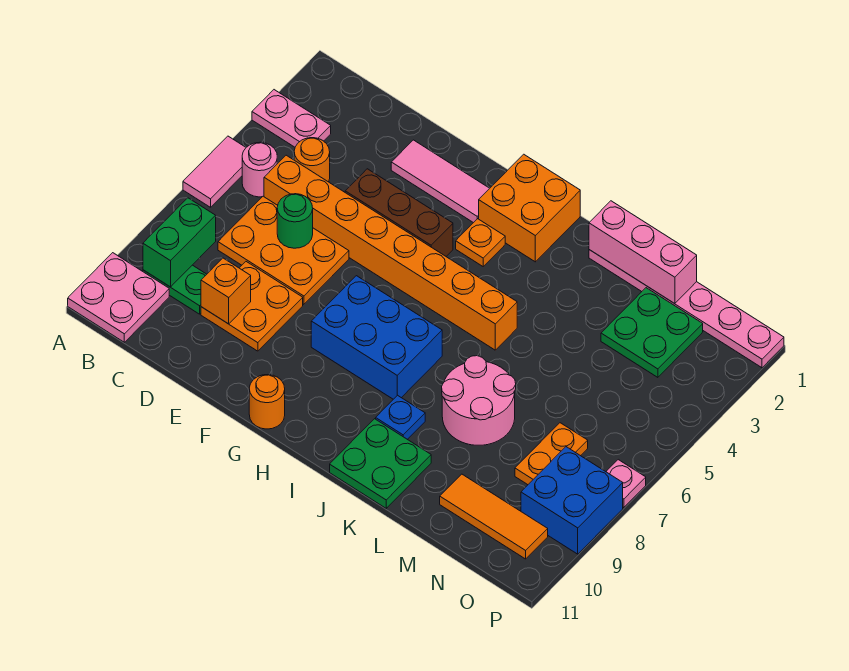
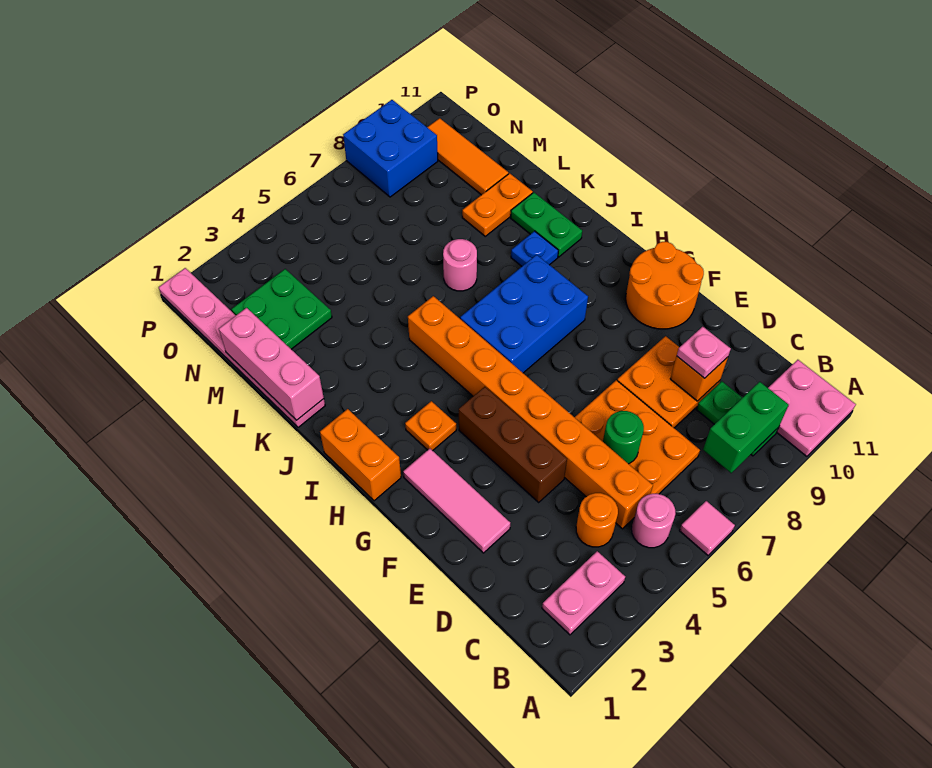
pink 1x2 plate [252,90,331,147] -> pink 1x2 plate turned to [542,551,625,635]
pink 1x2 tile [183,136,246,207] -> pink 1x1 tile [680,501,735,555]
blue 2x3 brick [311,276,442,399] -> blue 2x3 brick turned to [460,255,588,373]
orange 1x1 round brick [249,375,285,429] -> orange 2x2 round brick [626,242,704,329]
orange 2x2 brick [479,154,580,262] -> orange 1x2 brick [320,409,401,501]
green 2x2 plate [330,419,431,508] -> green 1x2 plate [511,192,582,257]
pink 2x2 round brick [442,356,516,445] -> pink 1x1 round brick [443,239,477,291]
orange 1x2 plate [515,423,588,485] -> orange 1x2 plate moved to [462,173,533,236]
pink 1x1 plate [606,460,646,508] -> pink 1x1 plate moved to [677,327,731,378]

